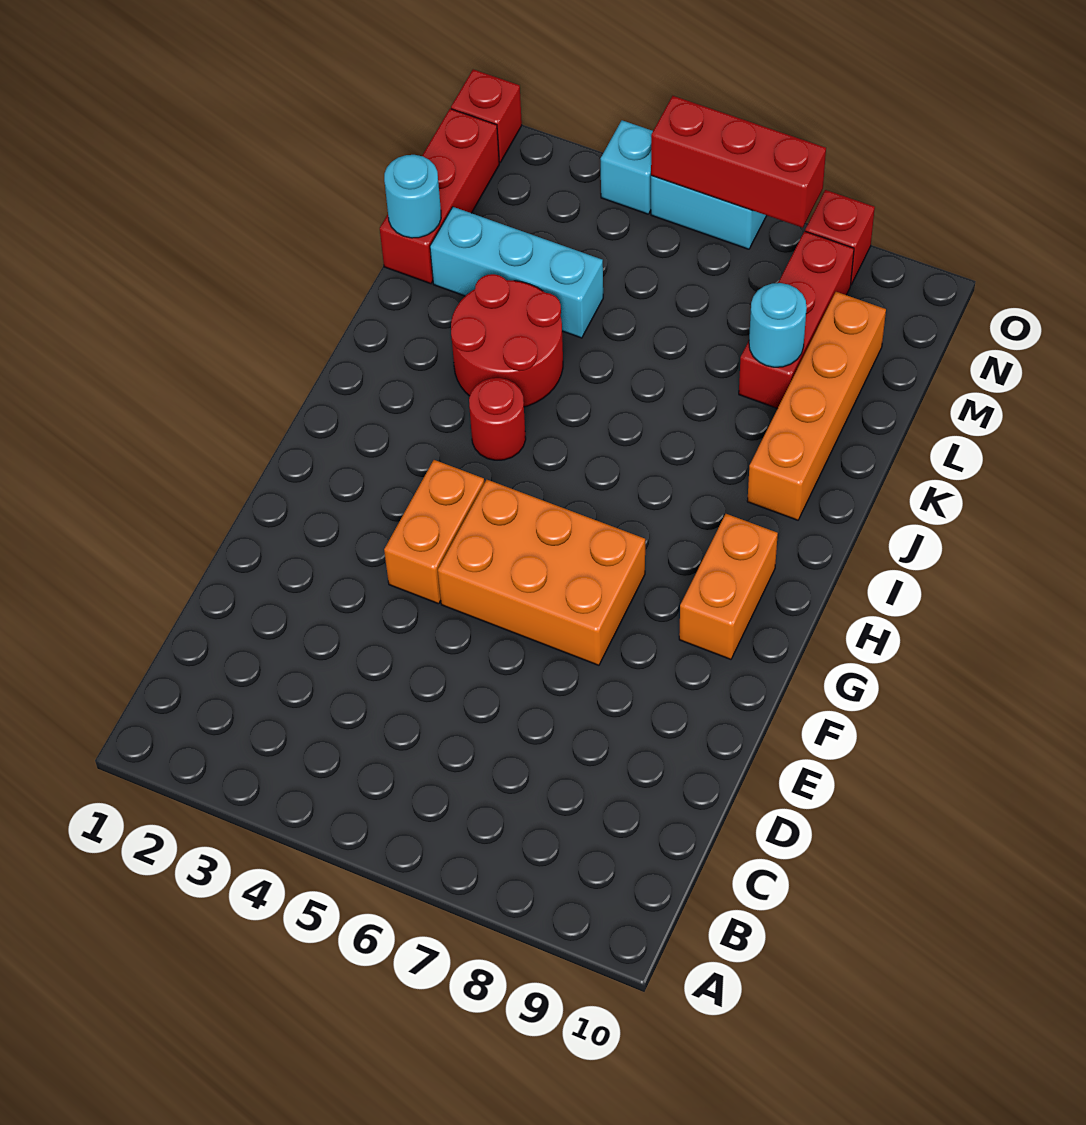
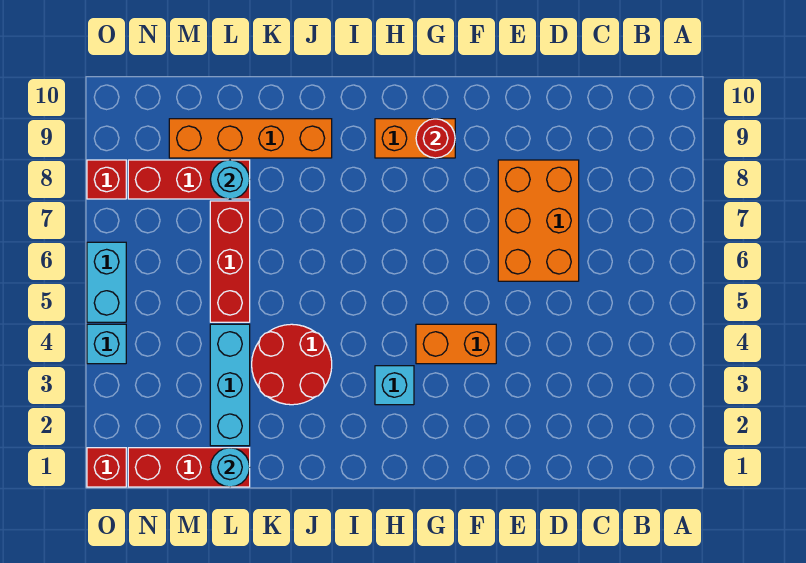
orange 2x3 brick [438,480,645,665] -> orange 2x3 brick moved to [498,160,579,281]
none -> cyan 1x1 brick [375,366,414,405]
red 1x1 round brick [469,378,526,460] -> red 1x1 round brick moved to [416,119,455,158]
red 1x3 brick [651,96,826,228] -> red 1x3 brick moved to [210,201,250,322]

